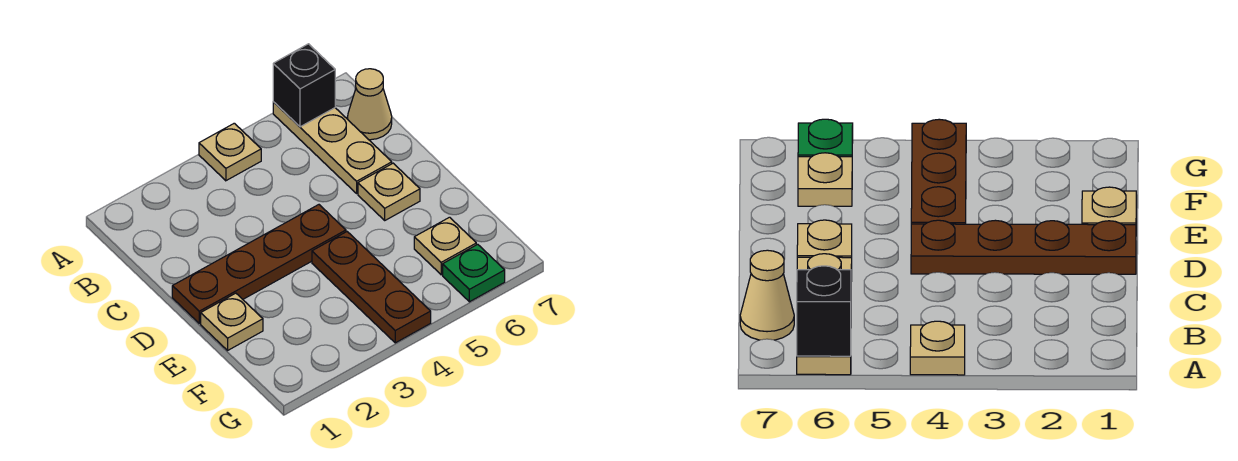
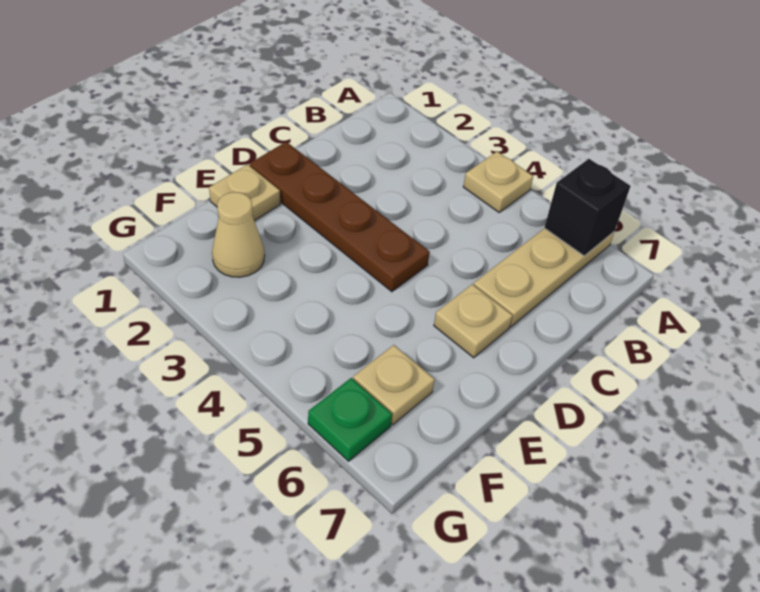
tan 1x1 cone [347,69,392,140] -> tan 1x1 cone moved to [212,192,265,277]
brown 1x3 plate [312,232,431,343] -> none

